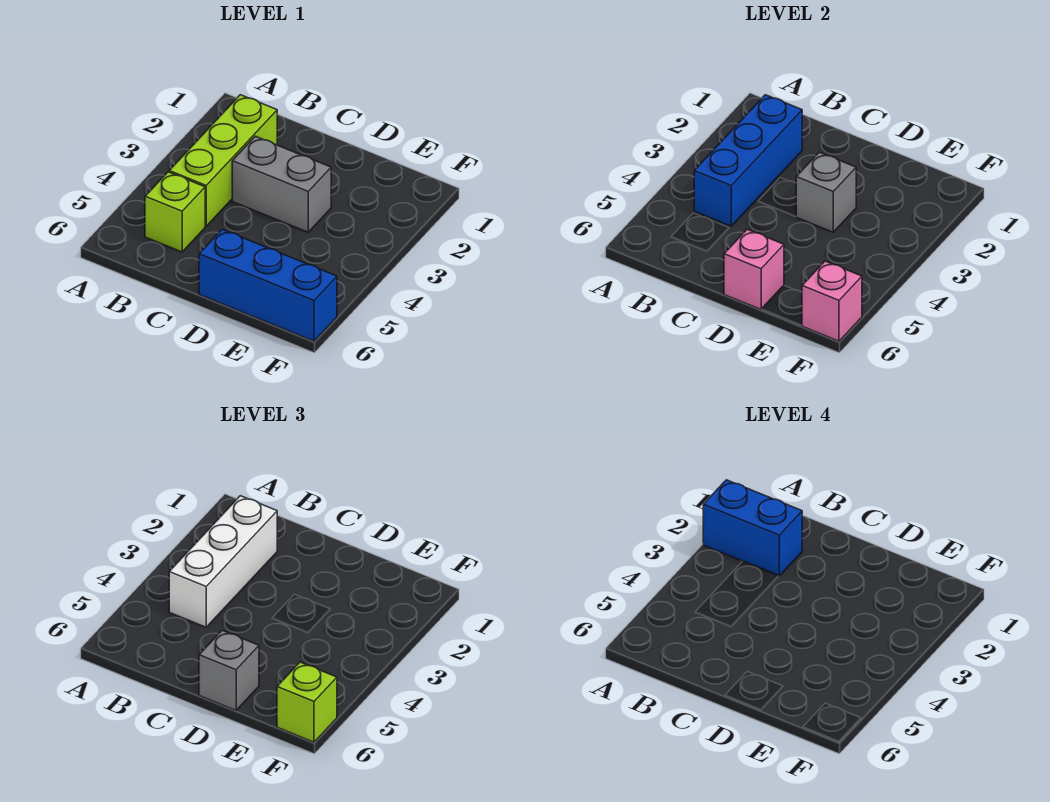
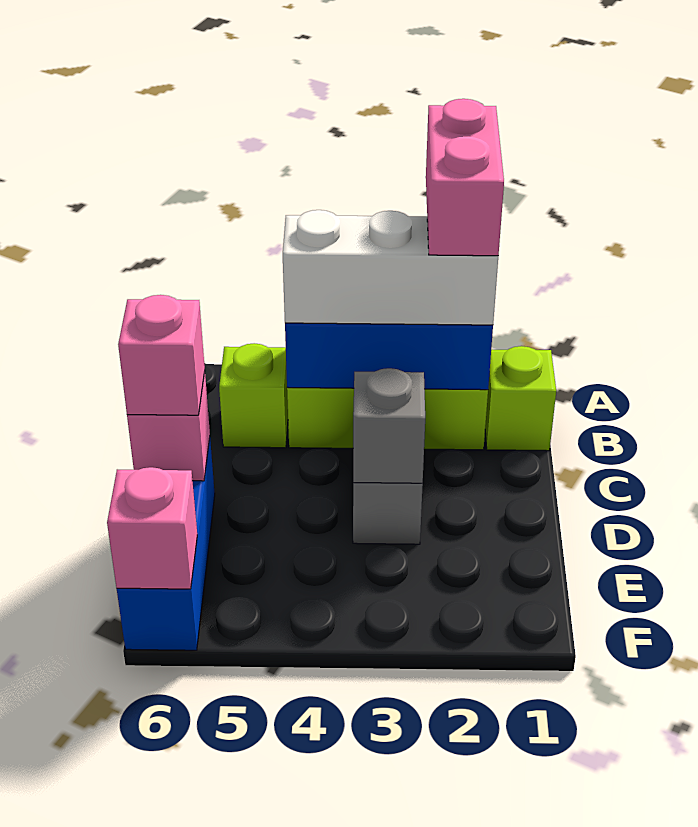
blue 1x2 brick [703,480,802,576] -> pink 1x2 brick [426,99,504,256]
grey 1x1 brick [199,630,259,710] -> pink 1x1 brick [118,295,205,415]
lime 1x1 brick [277,662,337,742] -> lime 1x1 brick moved to [485,346,556,451]

